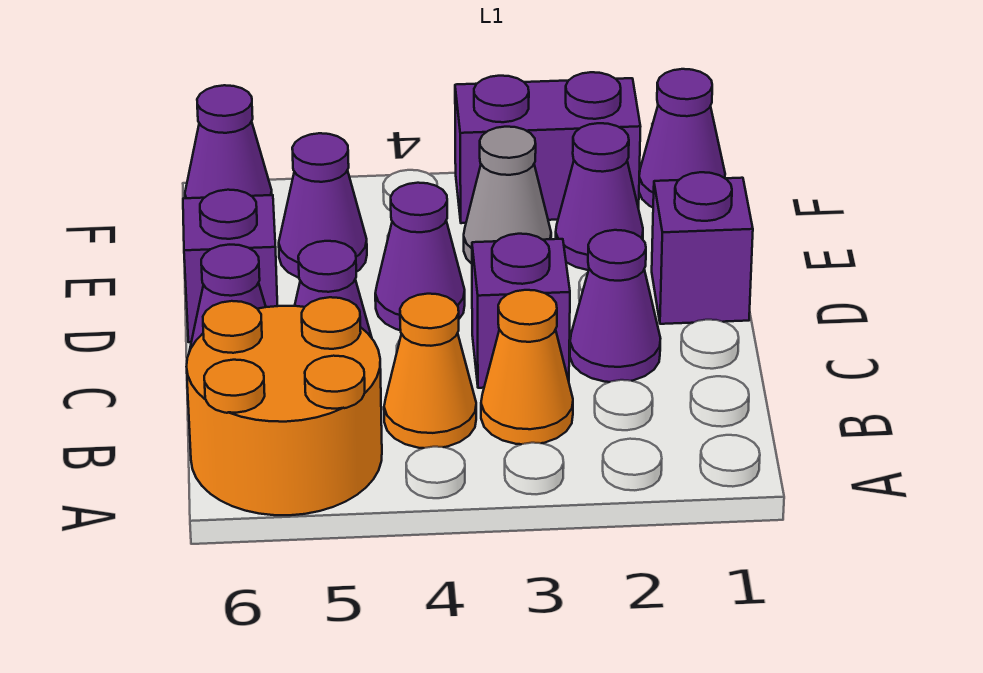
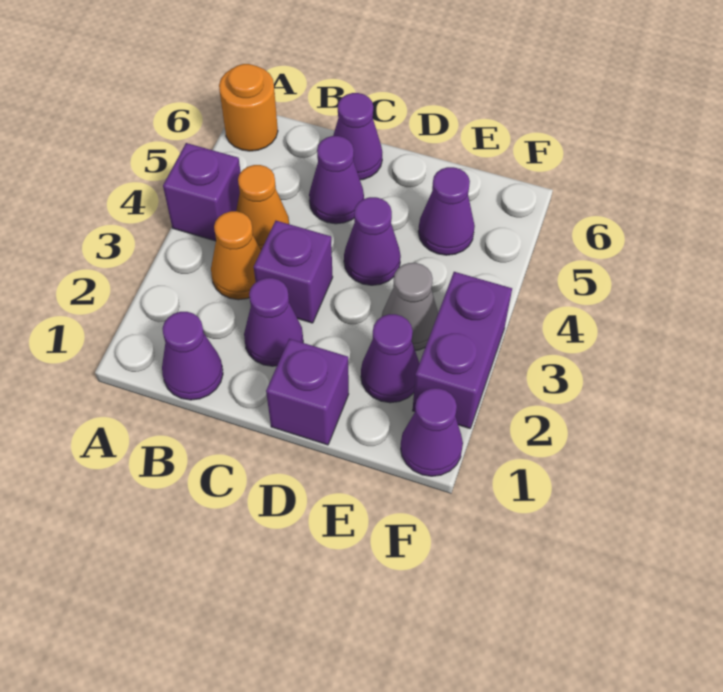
orange 2x2 round brick [186,297,382,515] -> orange 1x1 round brick [219,64,278,151]
purple 1x1 brick [183,190,277,342] -> purple 1x1 brick moved to [163,143,241,241]
purple 1x1 cone [185,85,272,198] -> purple 1x1 cone moved to [162,312,223,400]

